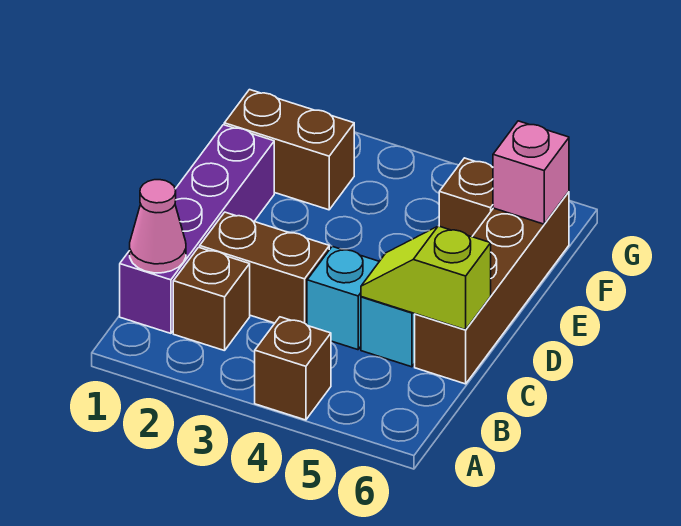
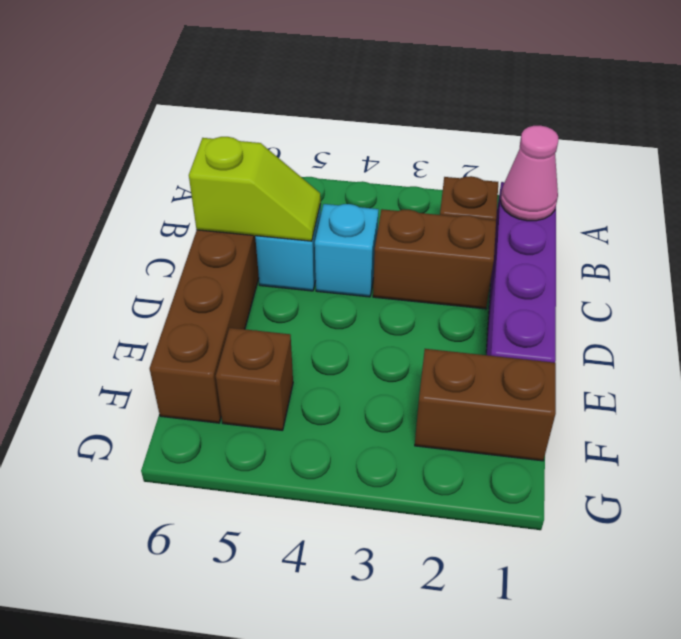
brown 1x1 brick [255,317,331,420] -> none
pink 1x1 brick [493,121,569,224] -> none

